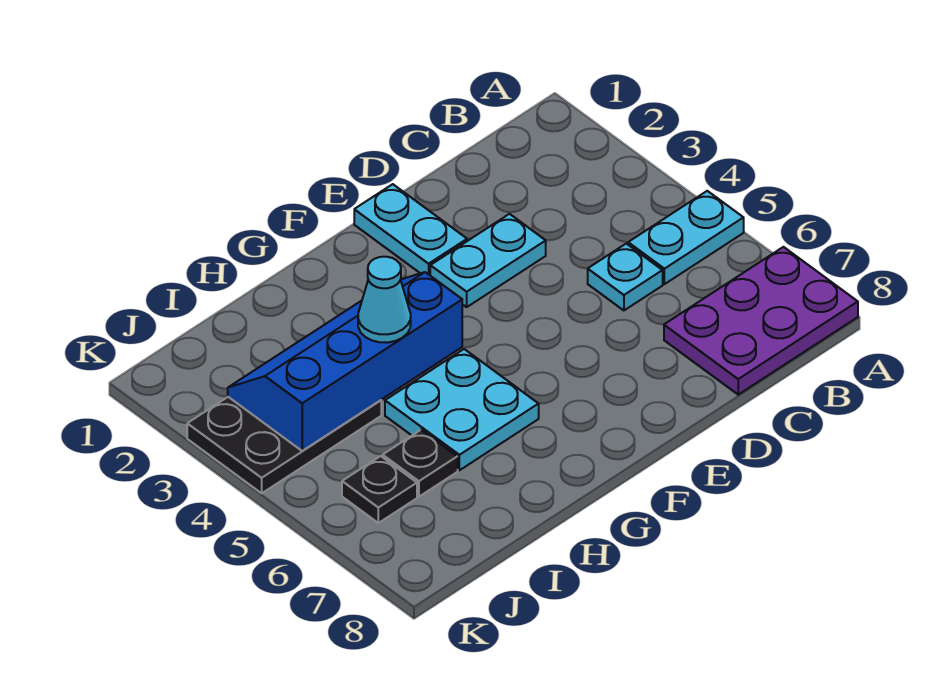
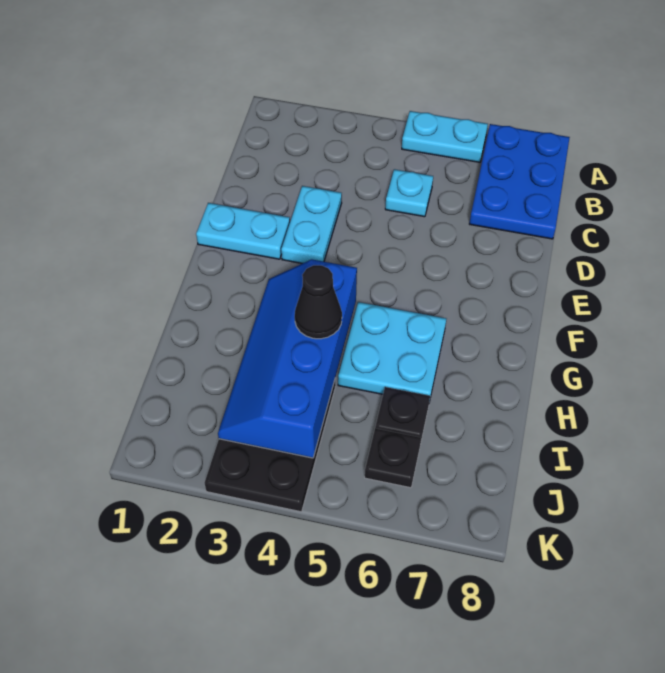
cyan 1x2 plate [628,191,744,284] -> cyan 1x2 plate turned to [402,111,488,162]
purple 2x3 plate [664,247,858,394] -> blue 2x3 plate [469,124,570,239]
cyan 1x1 cone [358,257,411,343] -> black 1x1 cone [295,265,342,339]

